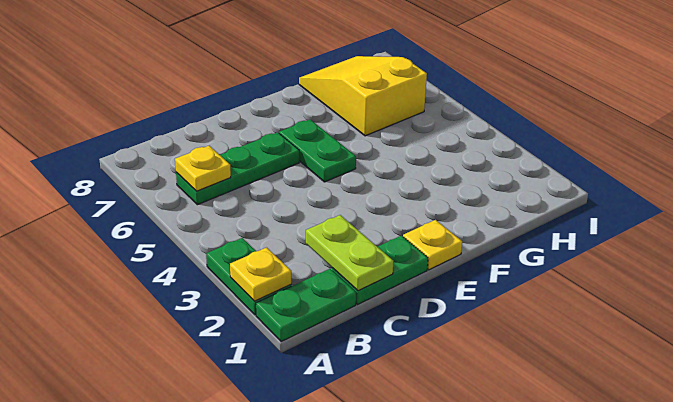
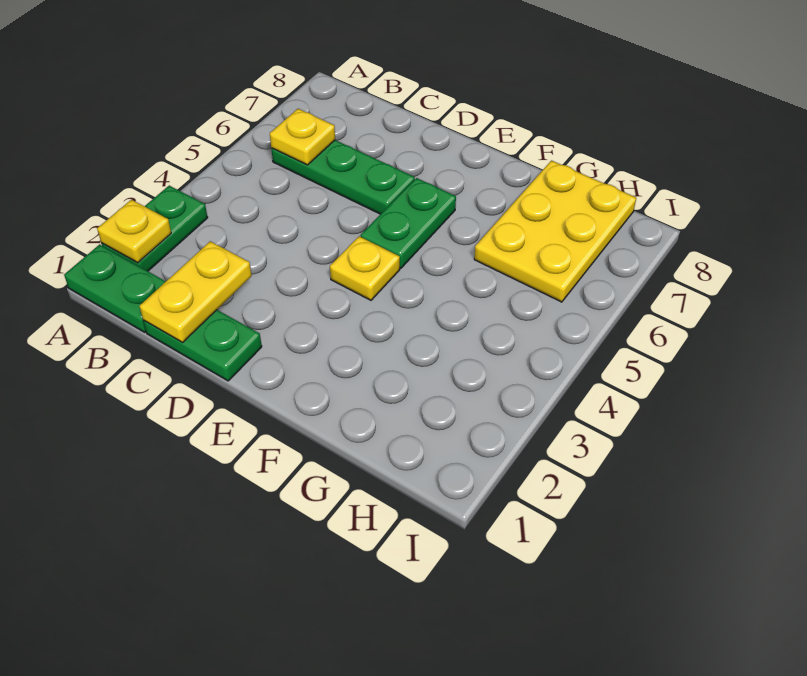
lime 1x2 plate [306,215,393,291] -> yellow 1x2 plate [139,241,252,343]
yellow 1x1 plate [403,220,462,270] -> yellow 1x1 plate moved to [330,236,400,300]
yellow 2x3 slope [299,56,427,136] -> yellow 2x3 plate [474,161,636,302]

